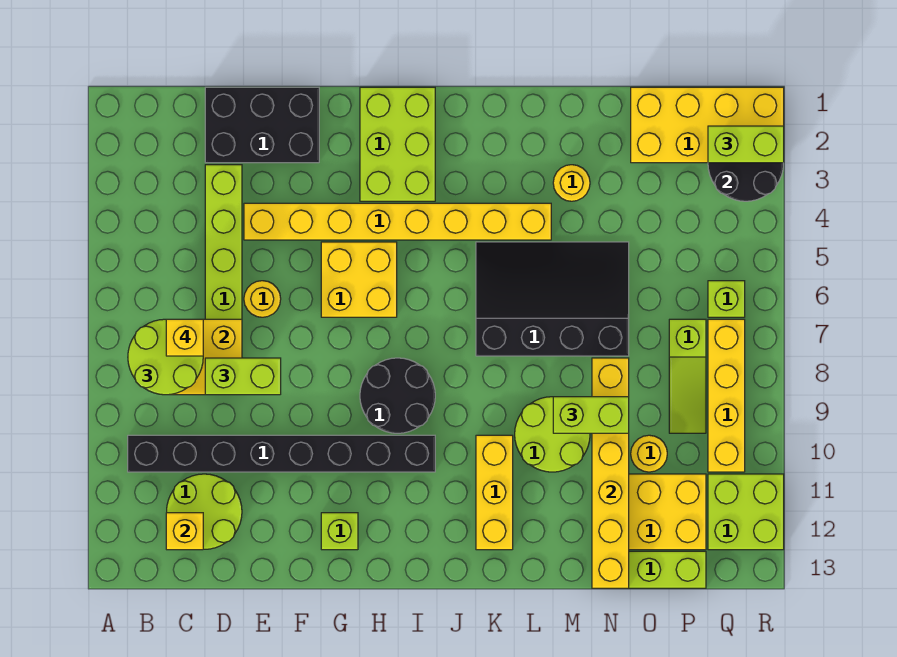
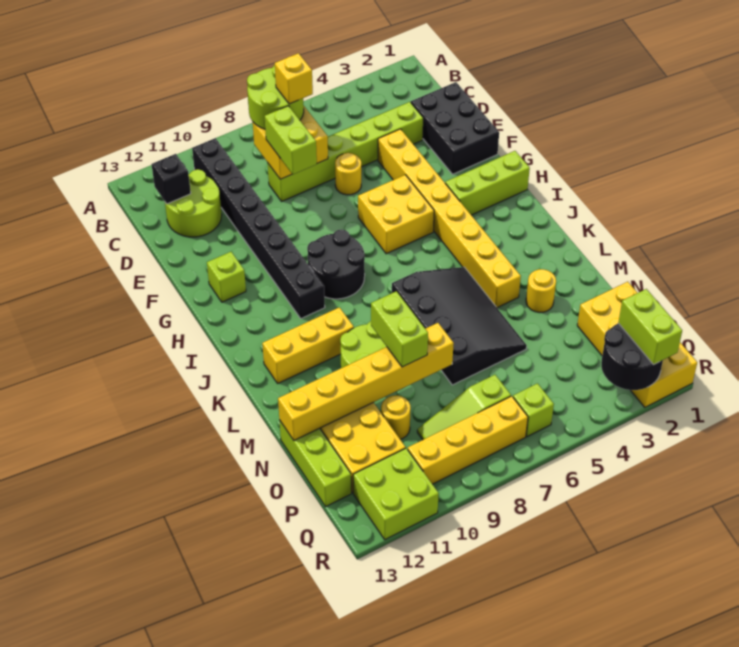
yellow 1x1 brick [166,513,203,550] -> black 1x1 brick [152,154,191,204]
lime 2x3 brick [360,87,435,201] -> lime 1x3 brick [445,151,530,215]

